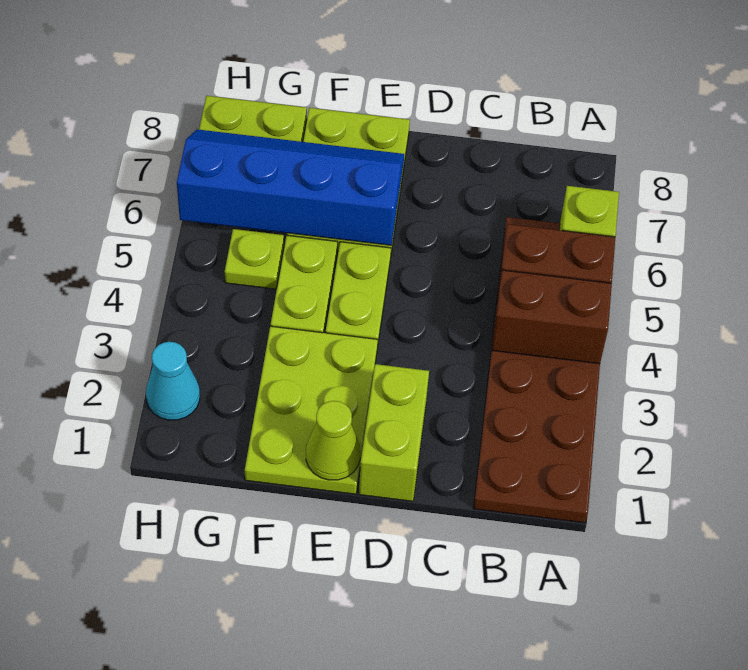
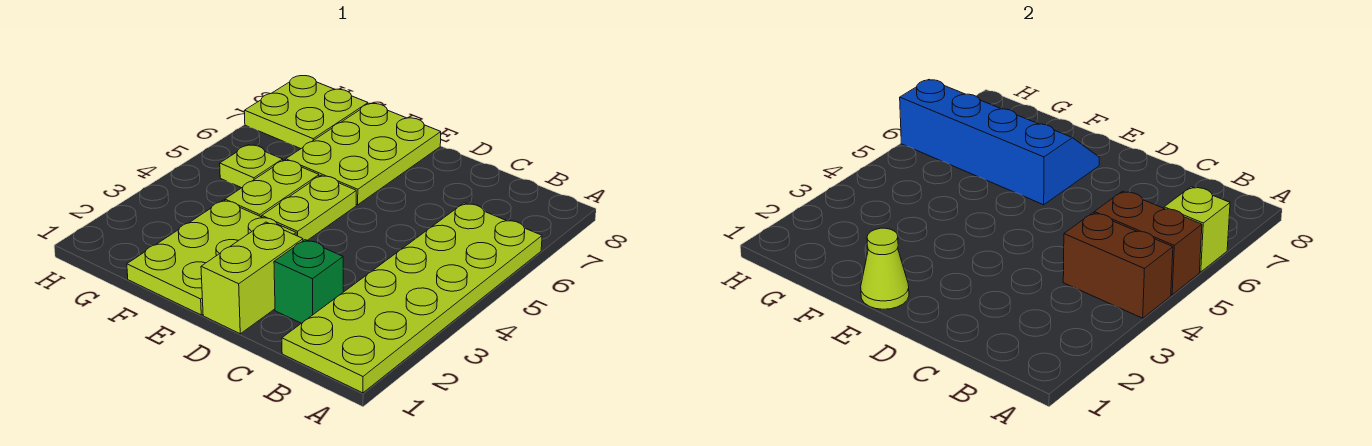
brown 2x6 plate [473,217,600,523] -> lime 2x6 plate [282,203,542,393]
none -> green 1x1 brick [274,240,343,323]
cyan 1x1 cone [146,342,200,420] -> none

